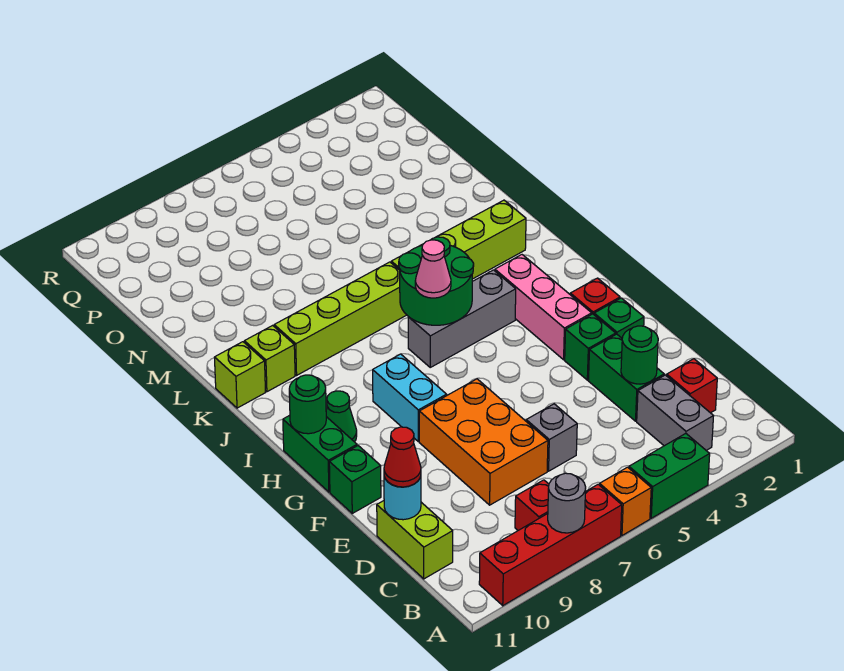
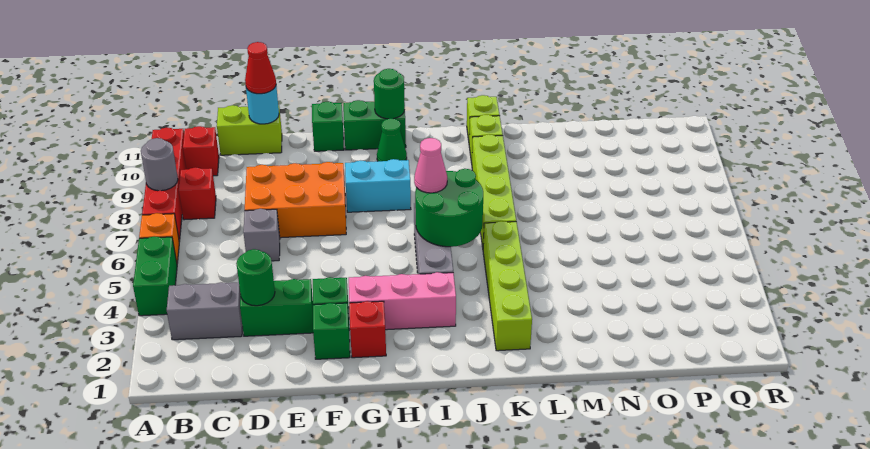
red 1x1 brick [667,359,717,413] -> red 1x1 brick moved to [183,126,219,176]

